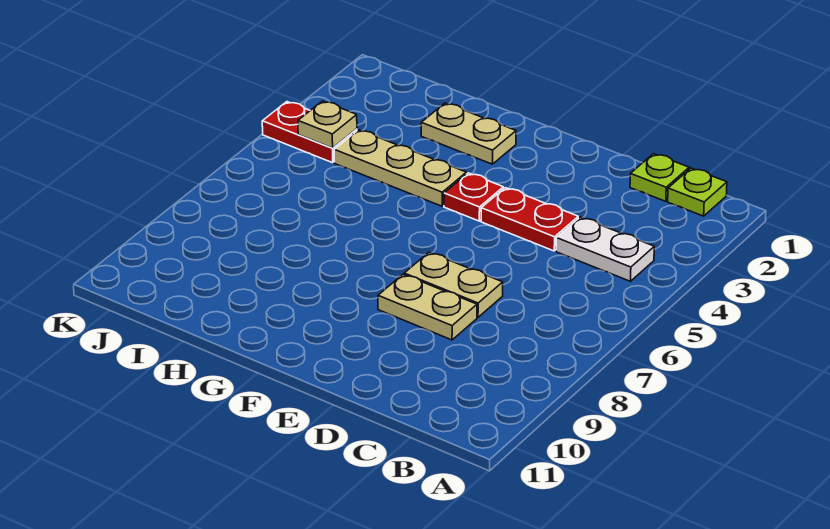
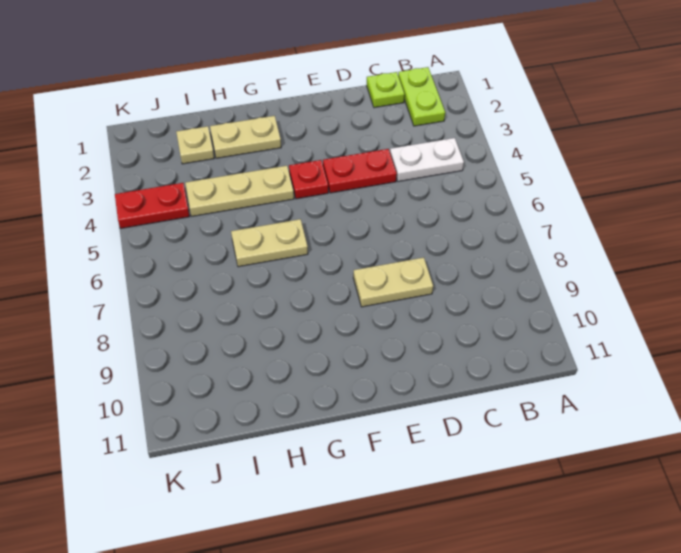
lime 1x1 plate [668,168,727,216] -> lime 1x2 plate [398,67,445,126]
tan 1x2 plate [404,252,503,317] -> tan 1x2 plate moved to [231,219,308,267]
tan 1x1 plate [298,101,357,148] -> tan 1x1 plate moved to [176,126,214,164]

